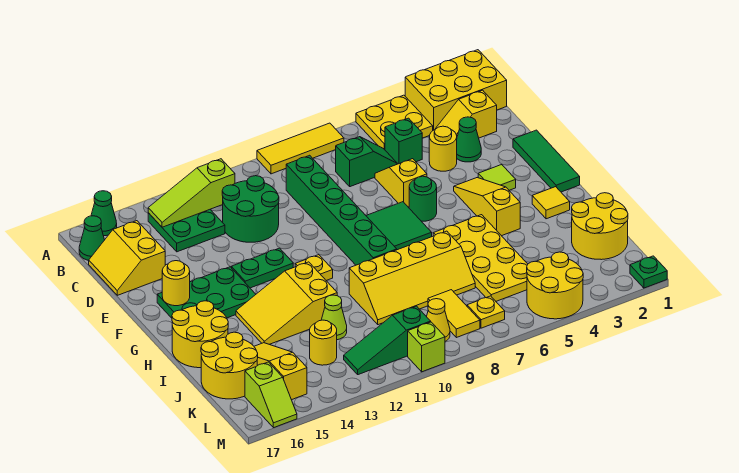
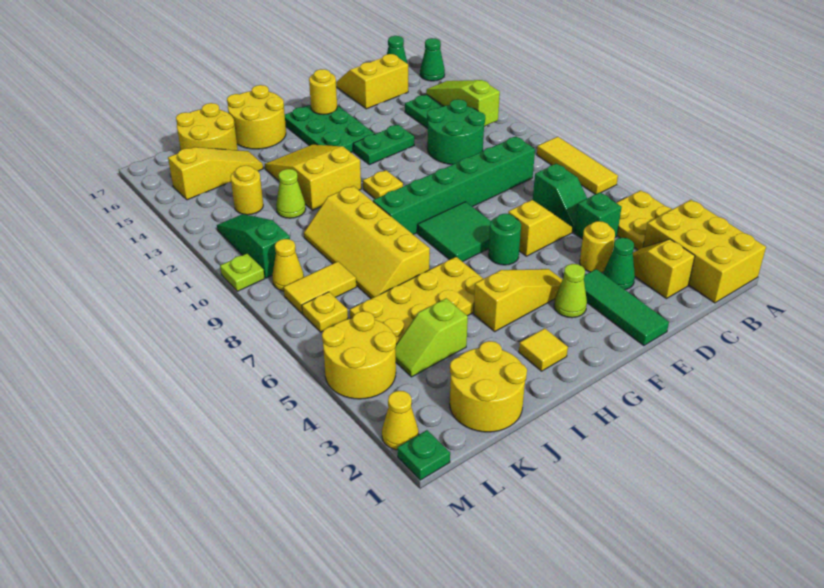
green 1x3 tile [513,130,580,192] -> green 1x3 tile turned to [584,269,669,346]
lime 1x1 tile [478,165,516,190] -> lime 1x1 cone [554,264,587,318]
green 1x2 plate [231,248,293,288] -> green 1x2 plate turned to [353,125,414,165]
lime 1x2 slope [245,362,297,428] -> lime 1x2 slope moved to [396,298,468,377]
none -> yellow 1x1 cone [382,391,419,450]
lime 1x1 brick [408,322,445,372] -> lime 1x1 plate [220,254,265,291]

